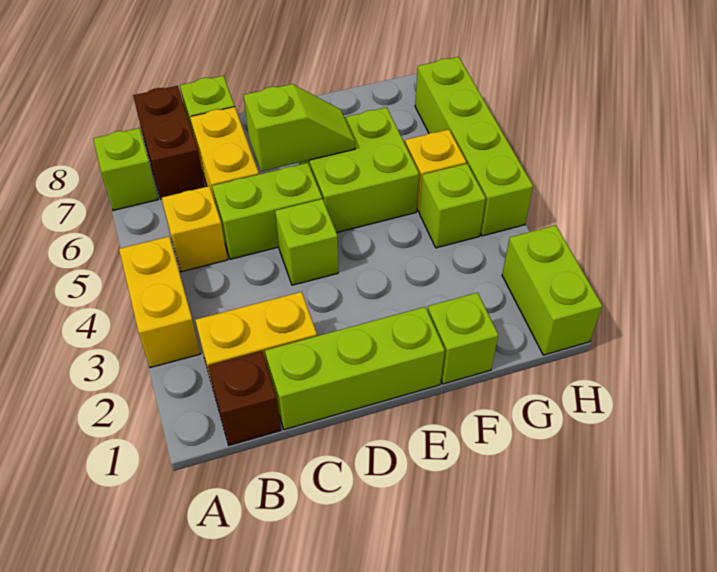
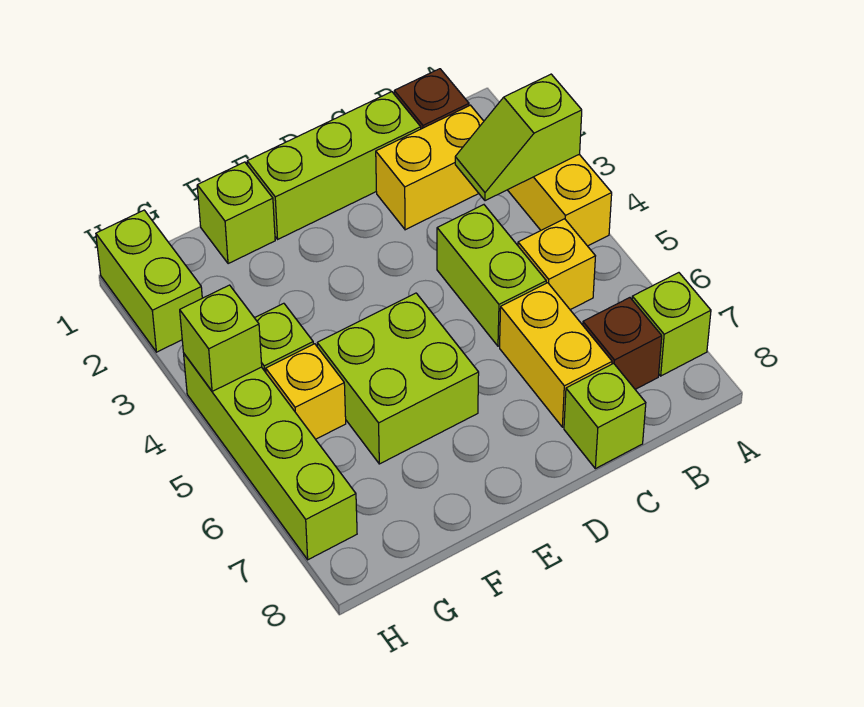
brown 1x2 brick [133,86,205,199] -> brown 1x1 brick [583,298,662,389]
lime 1x2 brick [212,163,322,259] -> lime 1x2 brick turned to [437,205,546,346]
lime 1x1 brick [275,199,338,285] -> lime 1x1 brick moved to [180,285,262,391]
lime 1x2 slope [244,84,355,171] -> lime 1x2 slope moved to [455,74,582,201]

